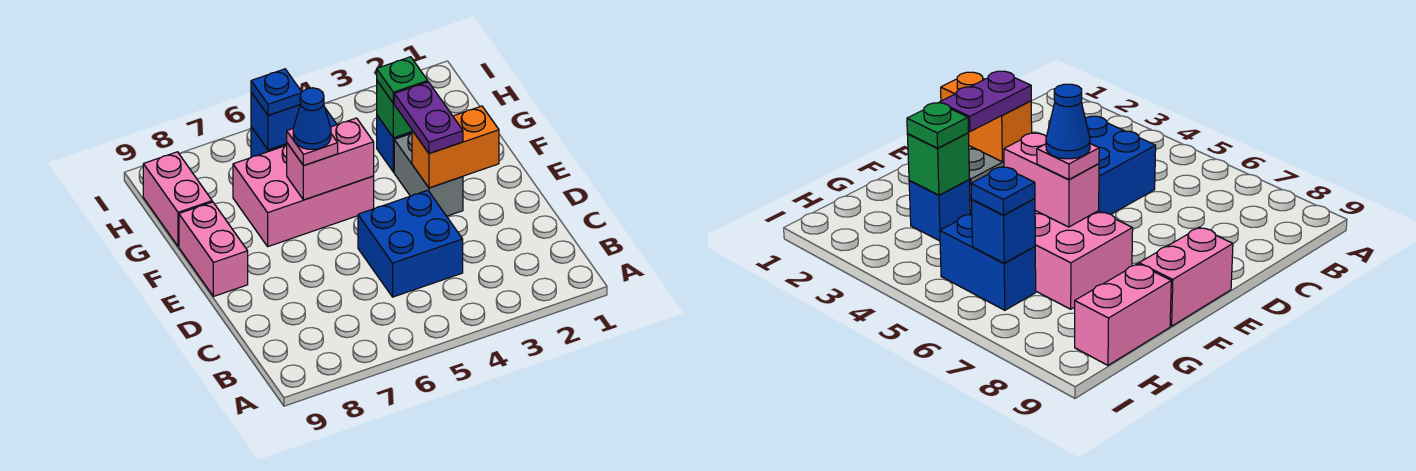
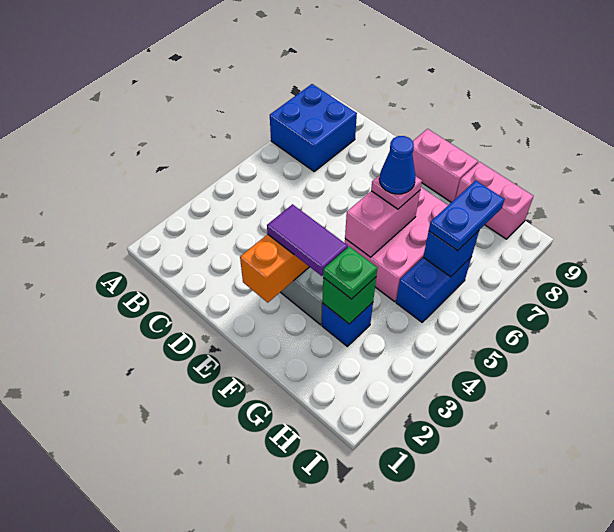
blue 2x2 brick [358,190,463,297] -> blue 2x2 brick moved to [270,84,357,171]
purple 1x2 plate [394,82,463,153] -> purple 1x2 tile [267,204,348,276]
blue 1x1 plate [251,69,302,115] -> blue 1x2 plate [429,181,505,251]

